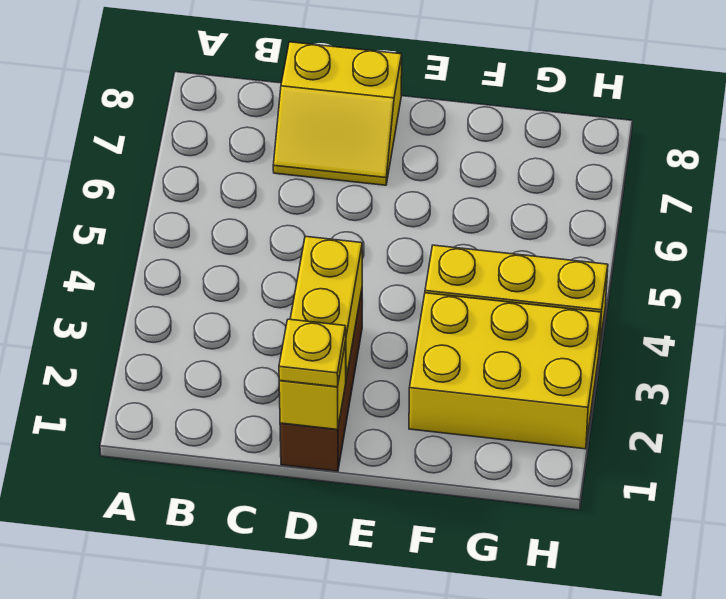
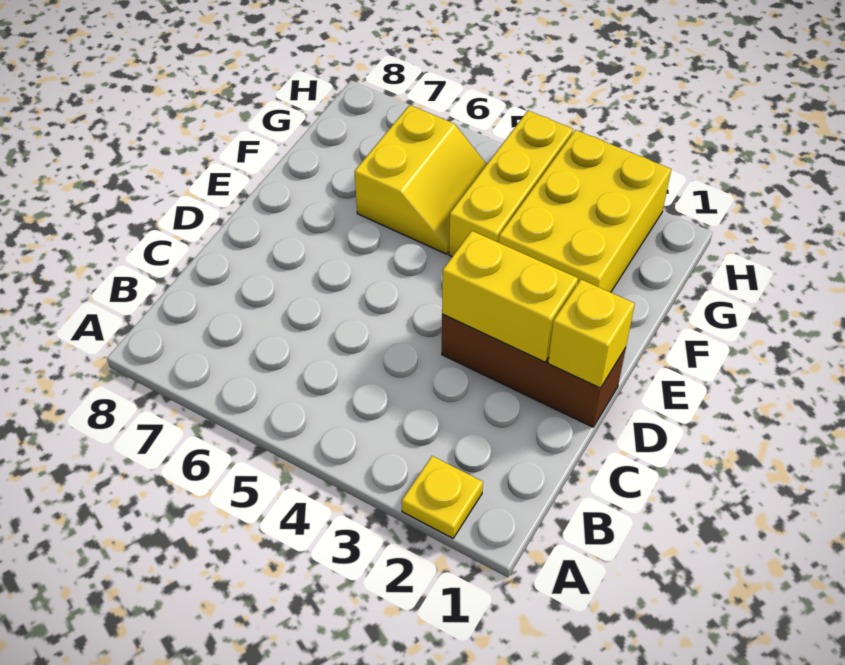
yellow 2x2 slope [273,42,402,185] -> yellow 2x2 slope moved to [354,105,487,254]
yellow 1x1 plate [279,319,346,387] -> yellow 1x1 plate moved to [402,456,483,538]

